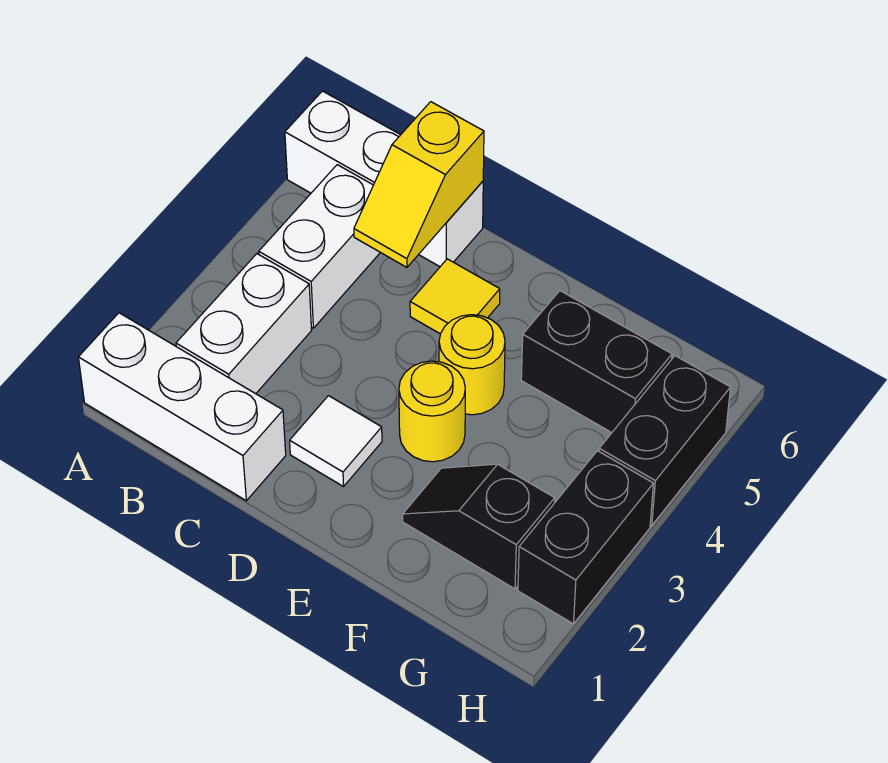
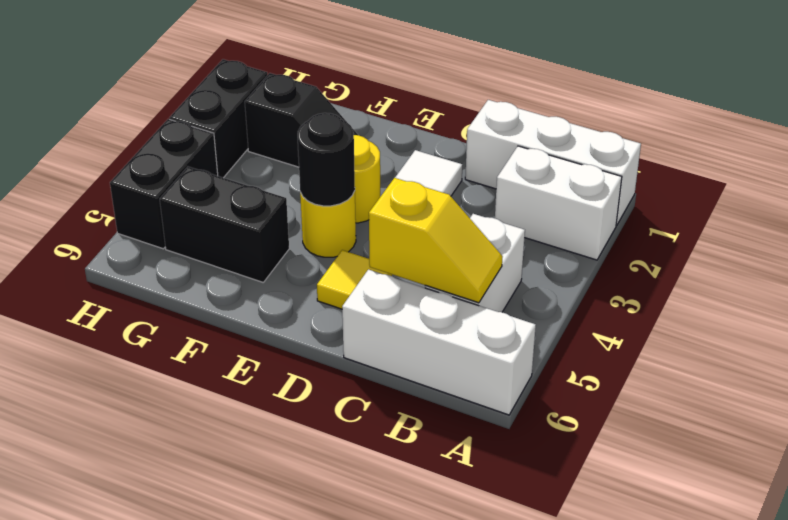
white 1x2 brick [176,254,312,394] -> white 1x2 brick turned to [495,146,622,260]
yellow 1x2 slope [354,102,484,267] -> yellow 1x2 slope turned to [369,178,502,303]
none -> black 1x1 round brick [298,113,355,206]

